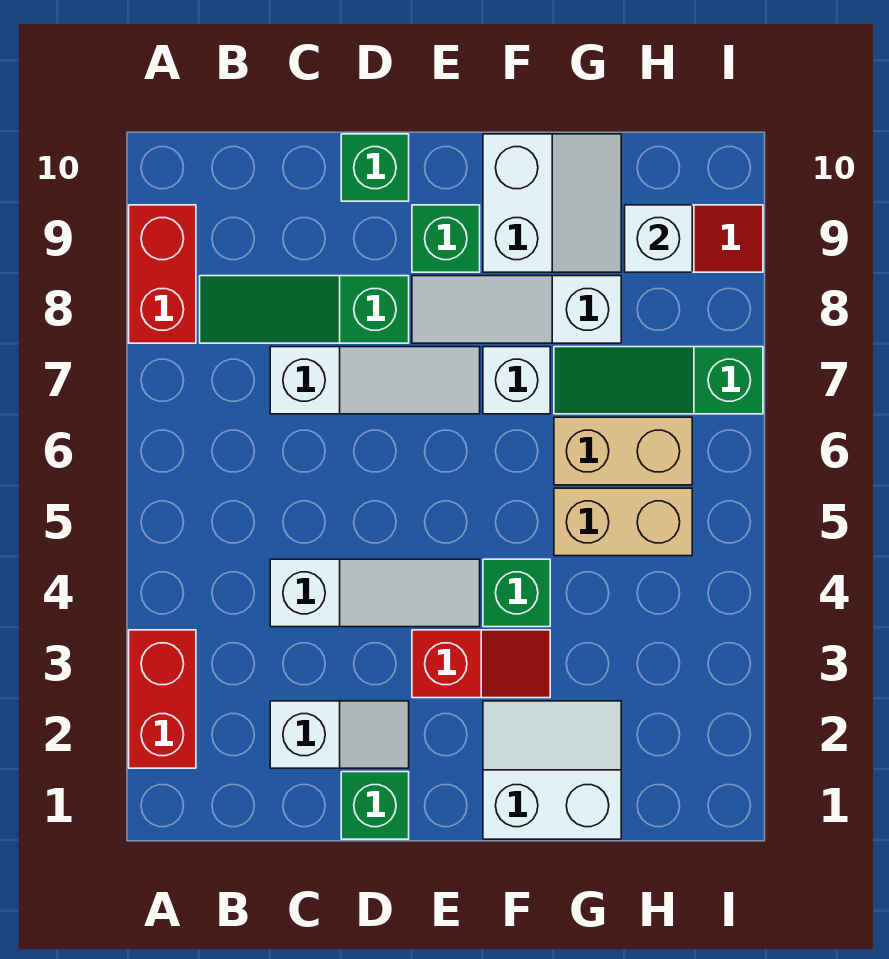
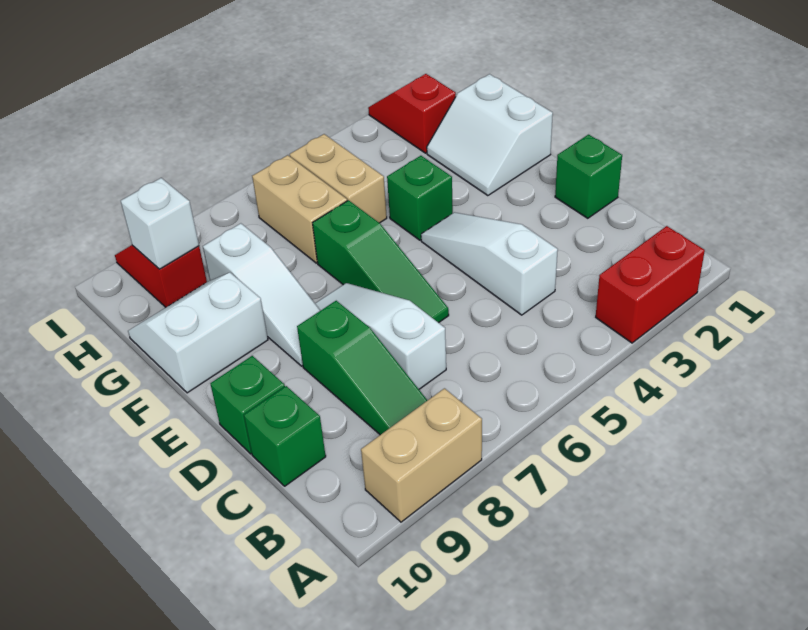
red 1x2 brick [129,205,196,343] -> tan 1x2 brick [361,388,482,522]
white 1x2 slope [270,701,409,768] -> none
red 1x2 slope [412,630,550,698] -> red 1x2 slope moved to [368,74,456,153]
green 1x1 brick [412,205,480,272] -> green 1x1 brick moved to [244,386,326,486]
white 1x1 brick [483,347,550,414] -> none
green 1x3 slope [554,347,763,414] -> green 1x3 slope moved to [313,200,449,323]

